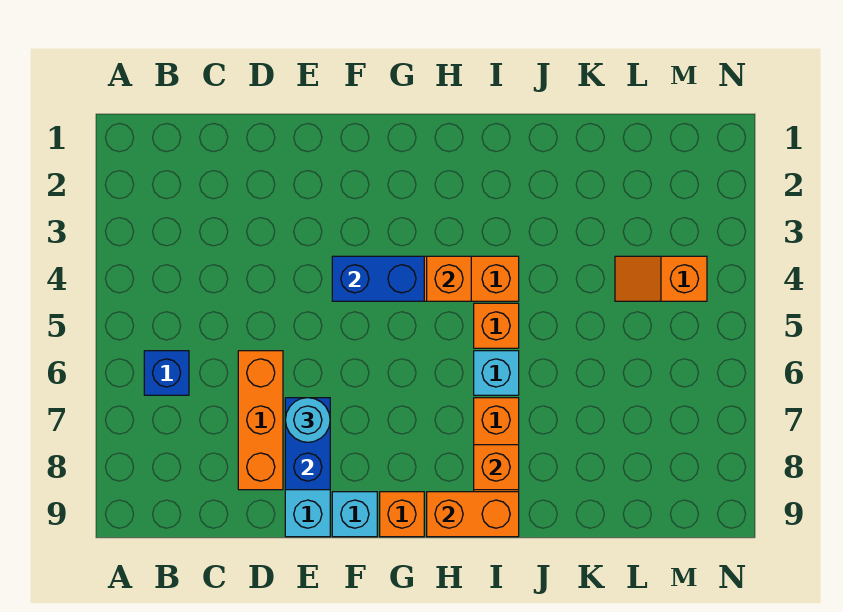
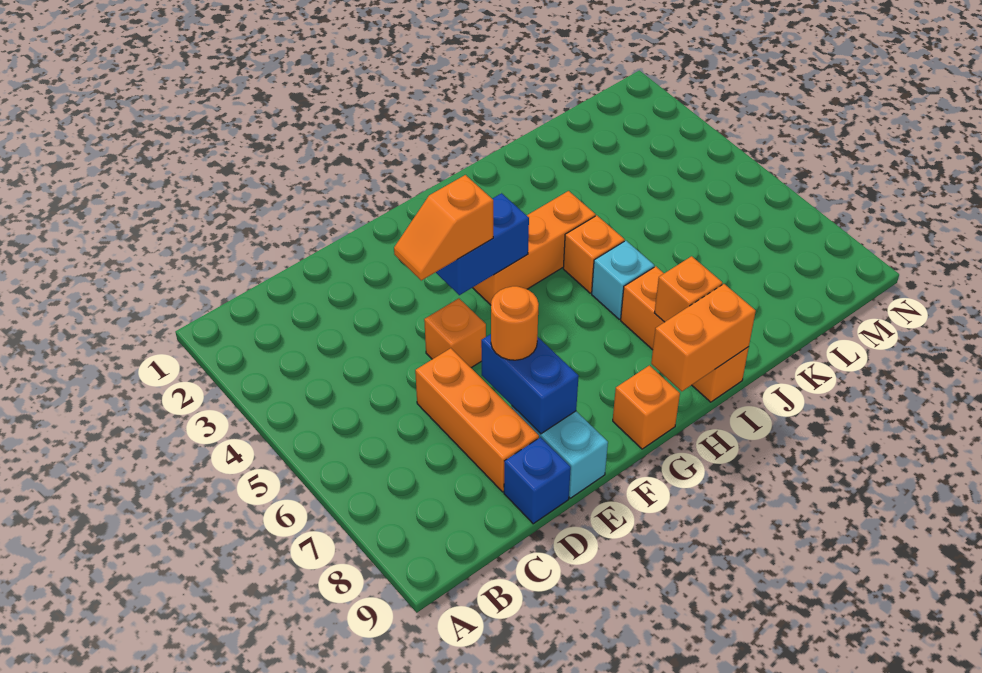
blue 1x1 brick [144,351,189,395] -> blue 1x1 brick moved to [504,437,571,524]
cyan 1x1 round brick [285,398,330,442] -> orange 1x1 round brick [491,286,539,360]
cyan 1x1 brick [332,492,377,537] -> none
orange 1x1 brick [427,256,471,301] -> orange 1x1 brick moved to [424,298,486,368]
orange 1x2 slope [615,256,707,301] -> orange 1x2 slope moved to [394,175,493,280]

